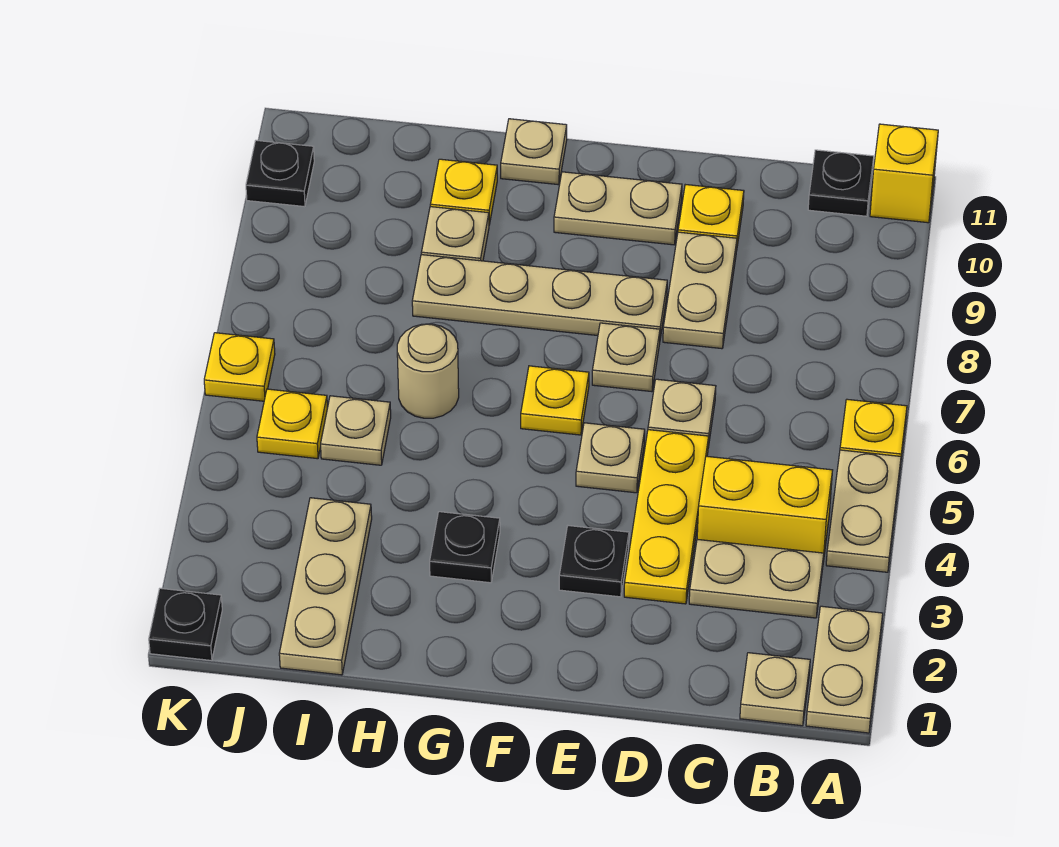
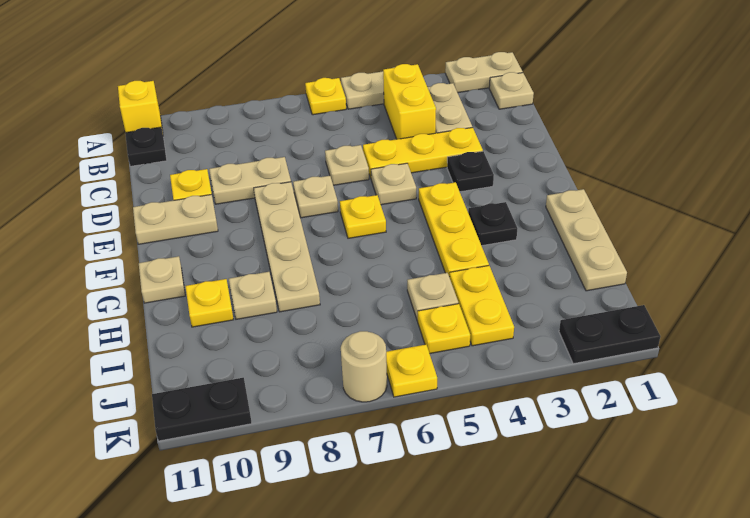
tan 1x2 plate [554,172,682,245] -> tan 1x2 plate turned to [133,194,218,244]
none -> yellow 1x3 plate [419,182,489,277]
tan 1x1 round brick [397,324,459,418] -> tan 1x1 round brick moved to [341,331,387,402]
tan 1x3 plate [279,498,372,675] -> tan 1x3 plate turned to [546,189,627,291]
none -> yellow 1x2 plate [449,266,514,346]
black 1x1 plate [149,588,222,661] -> black 1x2 plate [559,305,660,364]
black 1x1 plate [246,140,314,207] -> black 1x2 plate [152,378,252,441]

